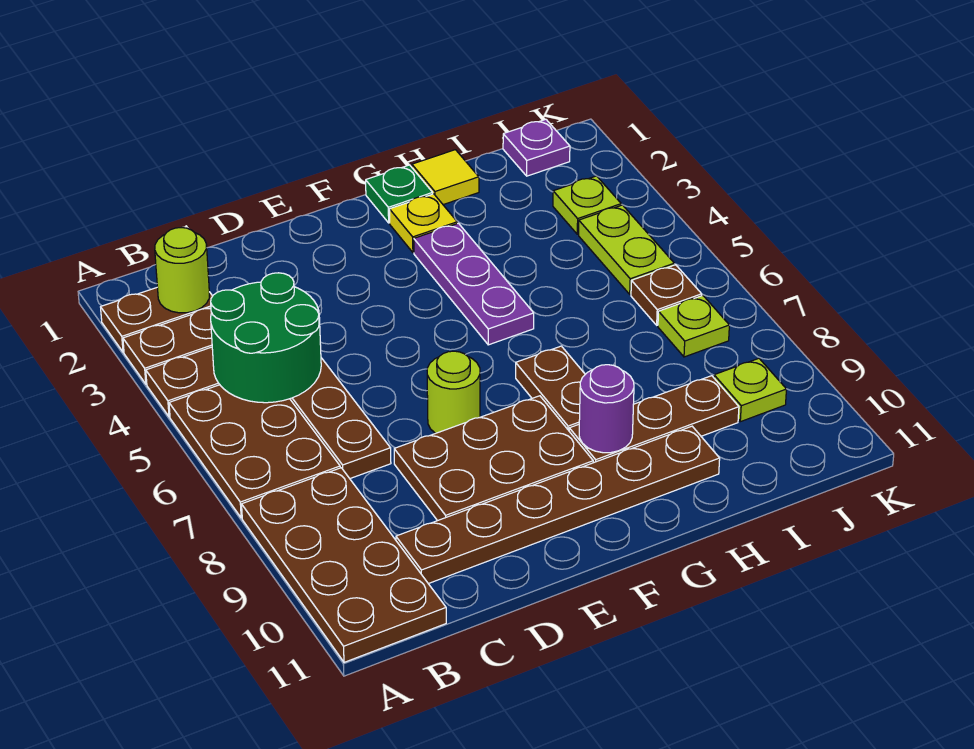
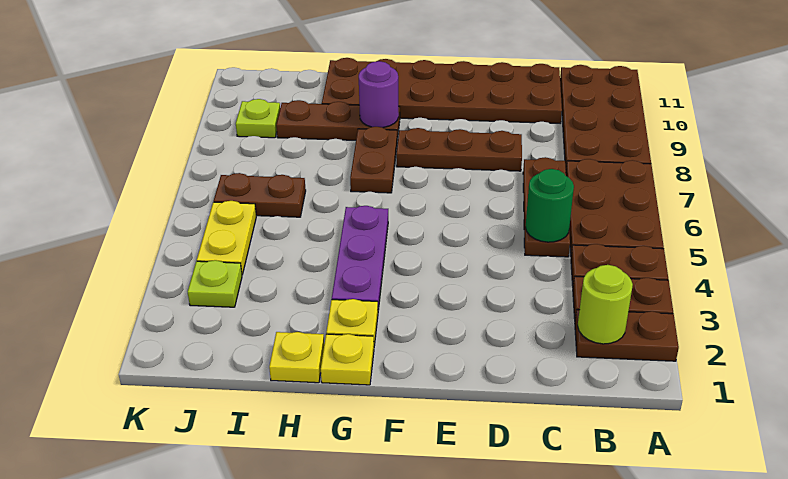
green 2x2 round brick [211,273,321,403] -> green 1x1 round brick [525,169,574,242]
brown 1x6 plate [396,426,720,584] -> brown 2x6 plate [322,58,562,123]
brown 2x3 plate [394,396,593,521] -> brown 1x3 plate [396,128,522,171]
lime 1x1 round brick [427,351,480,433] -> none
green 1x1 plate [366,165,433,223] -> yellow 1x1 plate [321,334,374,385]
yellow 1x1 tile [412,150,479,205] -> yellow 1x1 plate [269,332,324,383]
purple 1x1 plate [503,119,570,176] -> none
lime 1x2 plate [579,205,674,294] -> yellow 1x2 plate [197,201,256,275]
brown 1x1 plate [631,265,702,325] -> brown 1x2 plate [214,173,306,217]
lime 1x1 plate [658,295,729,357] -> none

